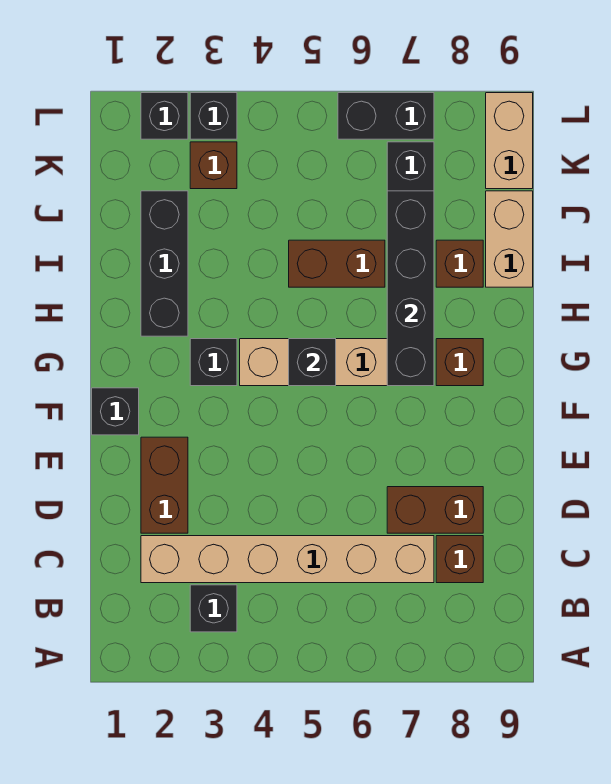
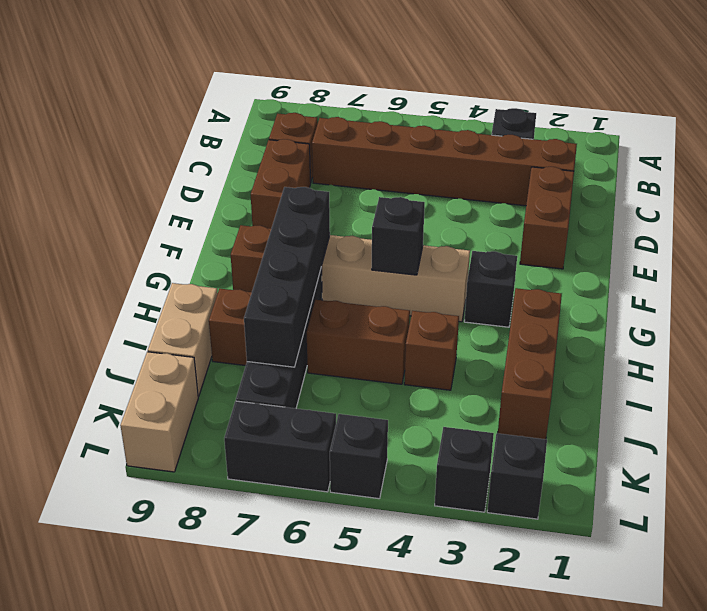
tan 1x6 brick [141,536,434,583] -> brown 1x6 brick [312,117,577,206]
brown 1x2 brick [387,487,483,533] -> brown 1x2 brick turned to [251,139,311,229]
black 1x1 brick [92,388,139,435] -> black 1x1 brick moved to [330,414,388,499]
black 1x3 brick [141,191,188,336] -> brown 1x3 brick [498,288,562,439]
brown 1x1 brick [190,142,237,189] -> brown 1x1 brick moved to [404,311,459,390]

